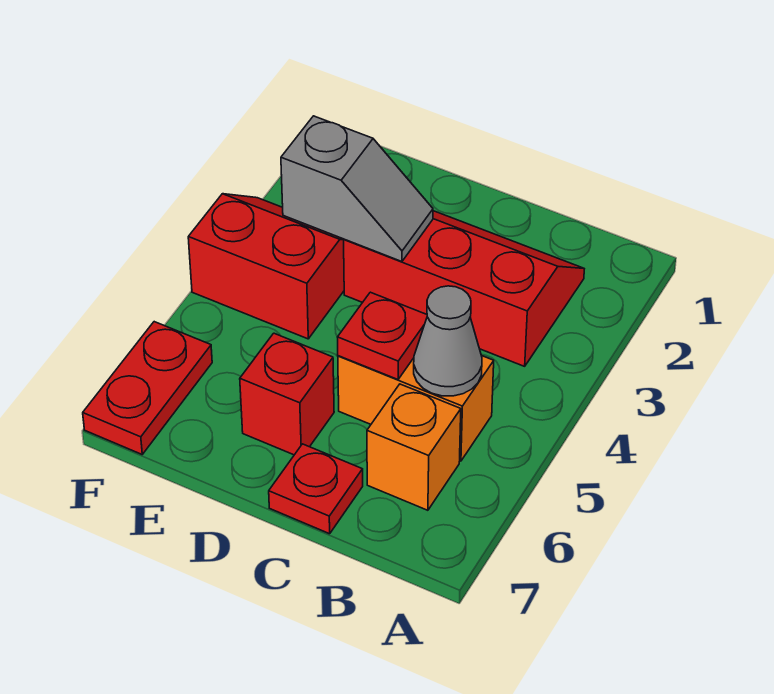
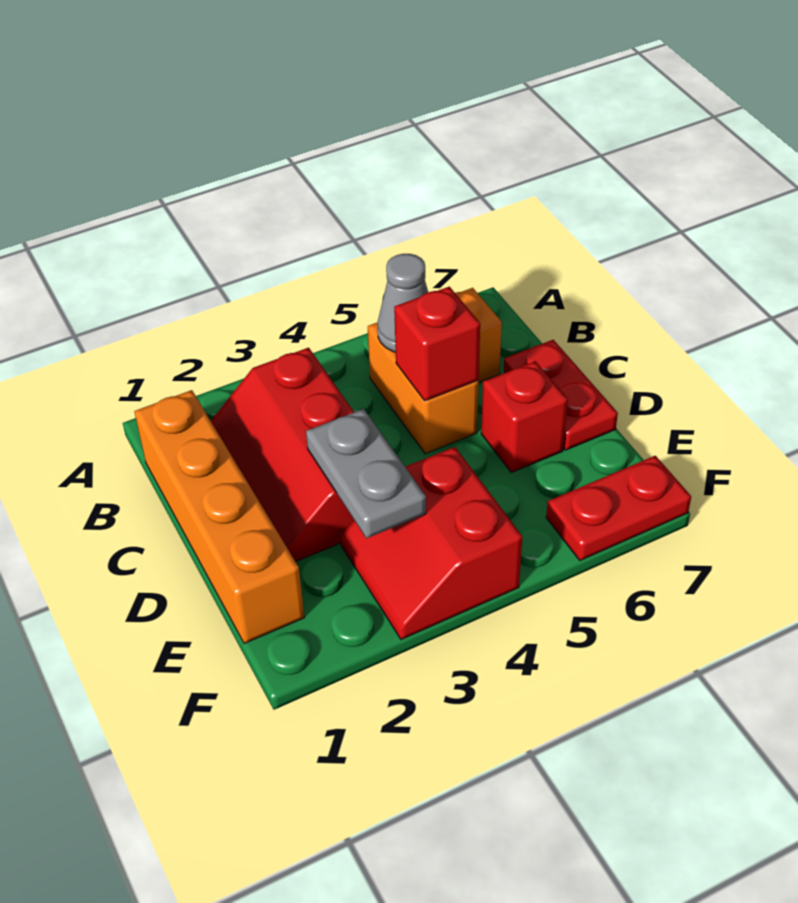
none -> orange 1x4 brick [134,390,305,644]
red 1x1 plate [338,292,427,380] -> red 1x1 brick [394,287,480,401]
red 1x1 plate [269,444,363,534] -> red 1x2 plate [504,340,618,450]
grey 1x2 slope [281,116,433,262] -> grey 1x2 plate [306,409,426,538]

